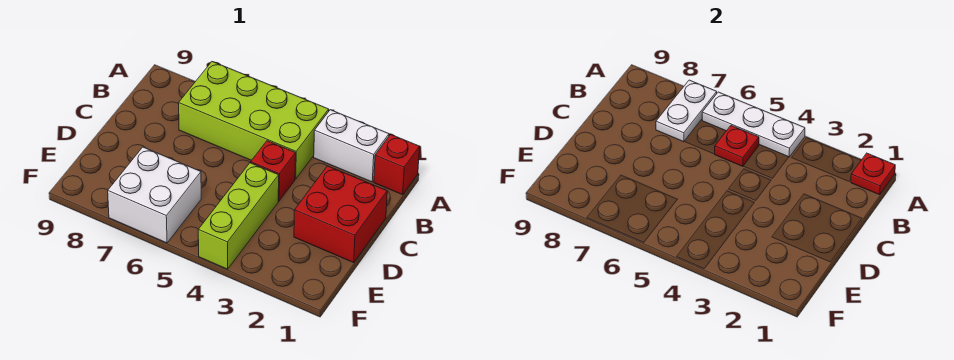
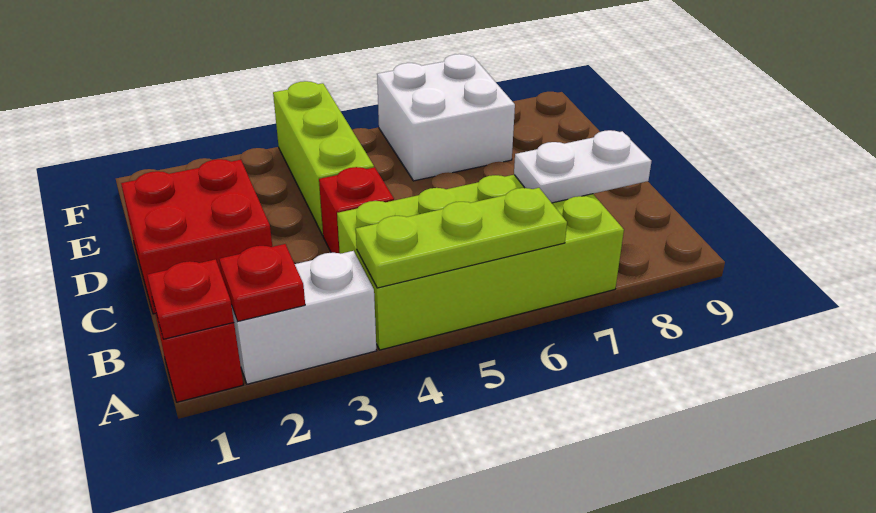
white 1x3 plate [702,92,805,157] -> lime 1x3 plate [356,188,567,288]
white 1x2 plate [656,80,717,142] -> white 1x2 plate turned to [514,130,651,203]
red 1x1 plate [715,126,759,166] -> red 1x1 plate moved to [219,244,305,322]

